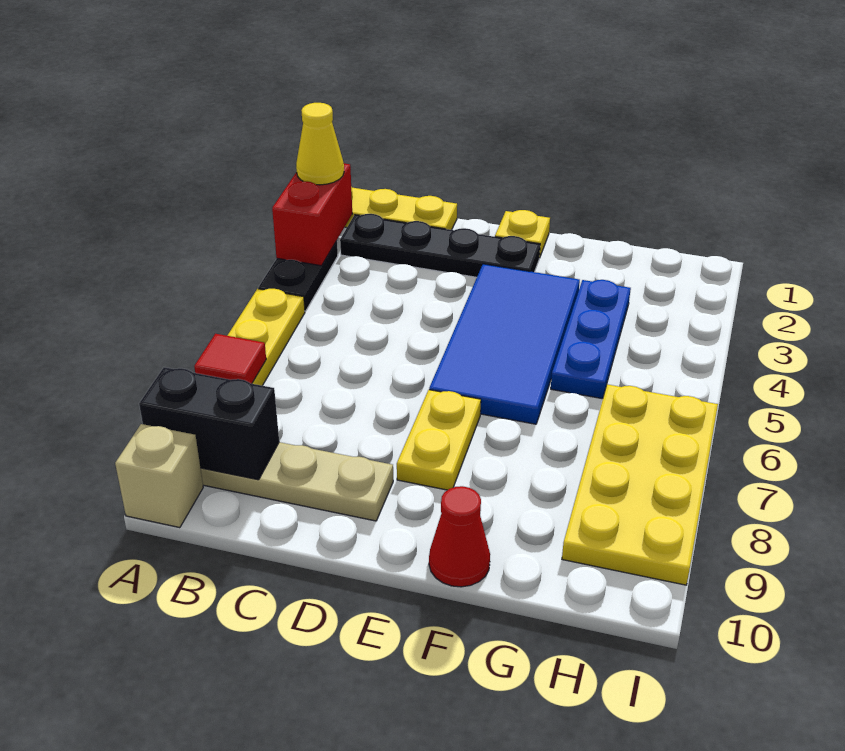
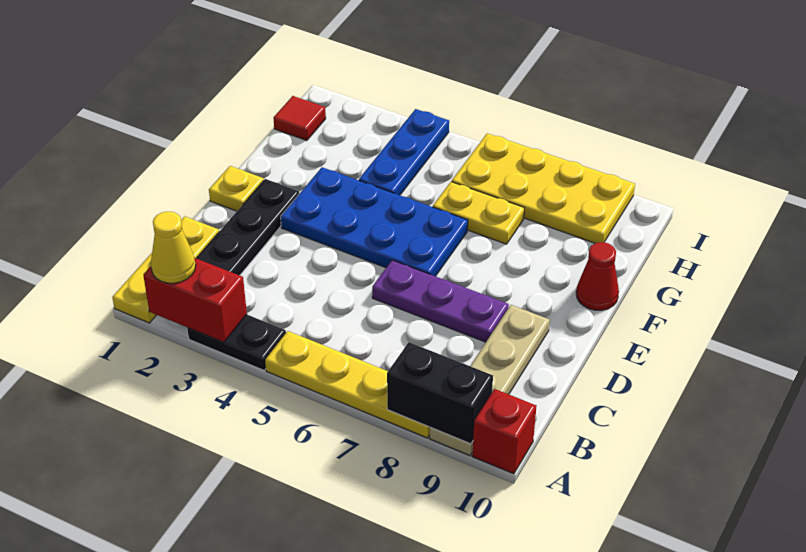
red 1x1 tile [194,334,266,384] -> red 1x1 tile moved to [273,96,326,141]
black 1x2 brick [139,367,279,480] -> black 1x2 brick turned to [387,342,493,444]
tan 1x1 brick [115,424,203,528] -> red 1x1 brick [472,389,537,474]
none -> purple 1x3 plate [372,260,509,342]
blue 2x4 tile [429,264,580,424] -> blue 2x4 plate [281,167,468,276]
yellow 1x2 plate [397,390,481,490] -> yellow 1x2 plate moved to [433,182,524,244]
blue 1x3 plate [551,280,631,399] -> blue 1x3 plate turned to [359,109,449,195]

